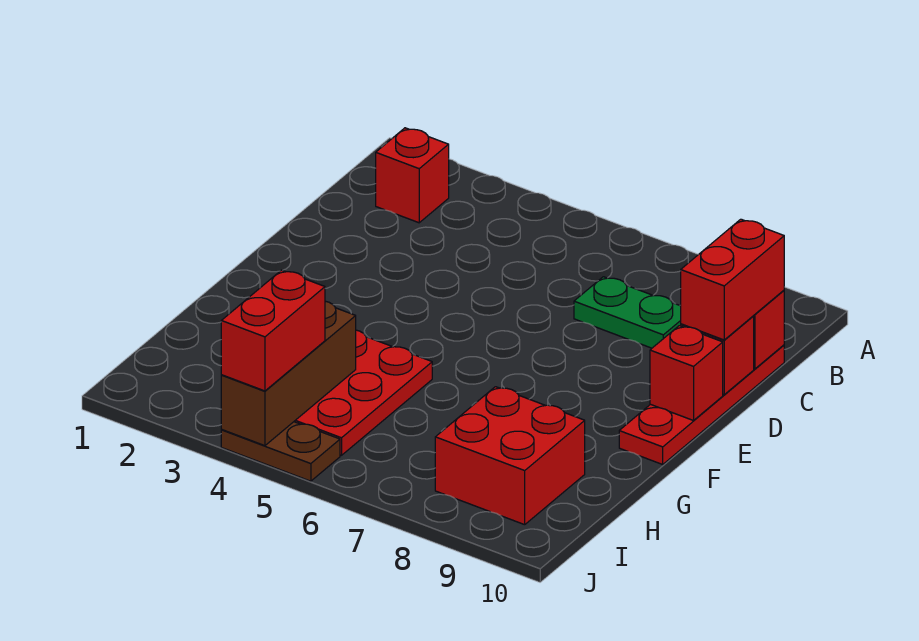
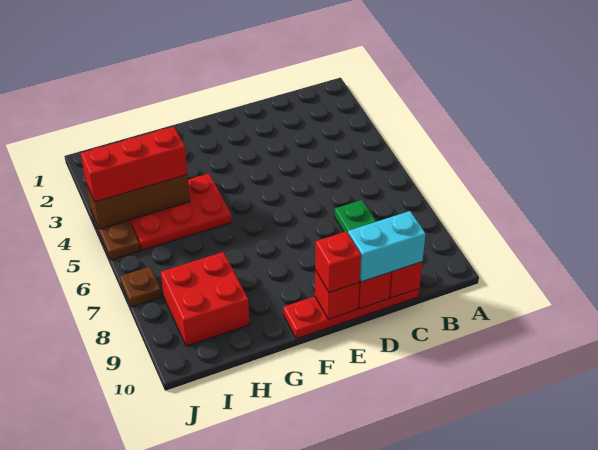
red 1x1 brick [376,128,449,223] -> red 1x1 brick moved to [315,231,361,293]
red 1x2 brick [681,219,784,340] -> cyan 1x2 brick [348,211,426,282]
red 1x2 brick [221,270,325,391] -> red 1x3 brick [81,127,187,202]
none -> brown 1x1 plate [120,267,162,307]

